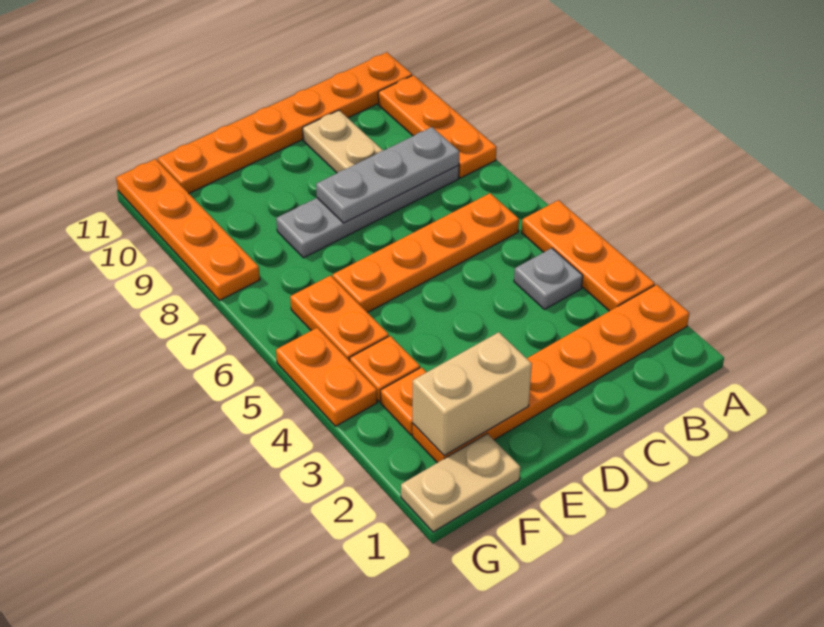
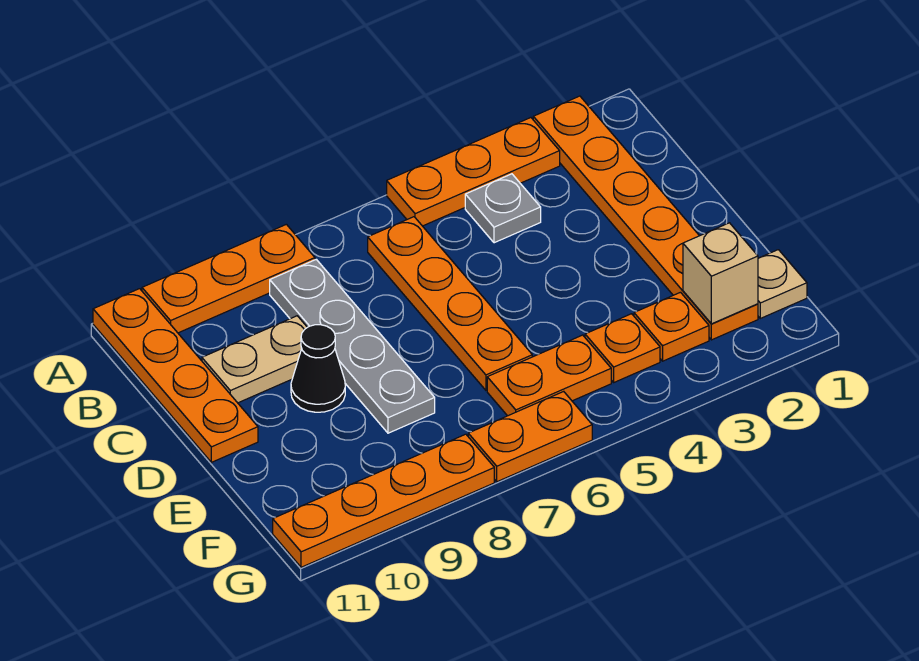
orange 1x6 plate [158,52,412,193] -> orange 1x4 plate [93,289,258,462]
grey 1x3 plate [316,127,459,223] -> none
none -> black 1x1 cone [291,325,345,412]
tan 1x2 brick [413,332,532,455] -> tan 1x1 brick [683,223,758,324]
tan 1x2 plate [401,434,520,532] -> tan 1x1 plate [758,250,807,318]
orange 1x2 plate [276,328,377,426] -> orange 1x2 plate moved to [468,391,592,482]

